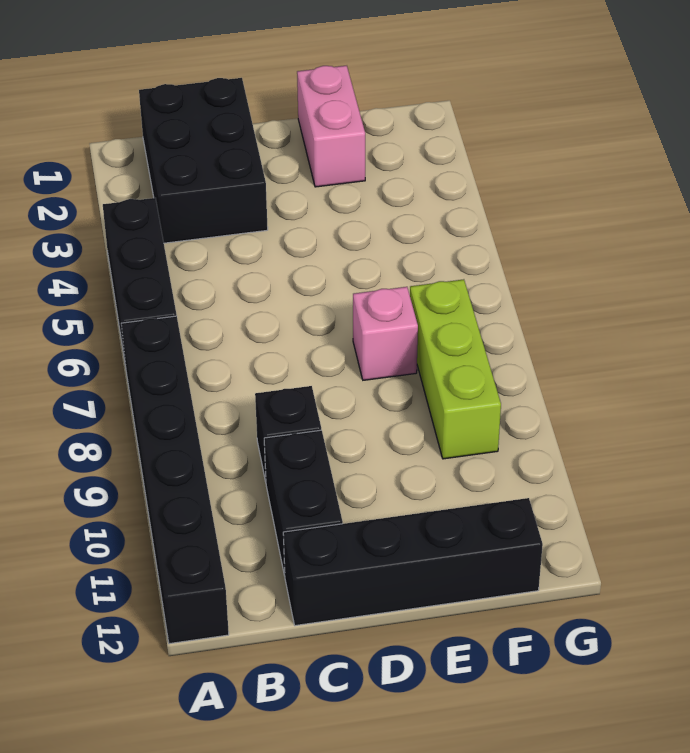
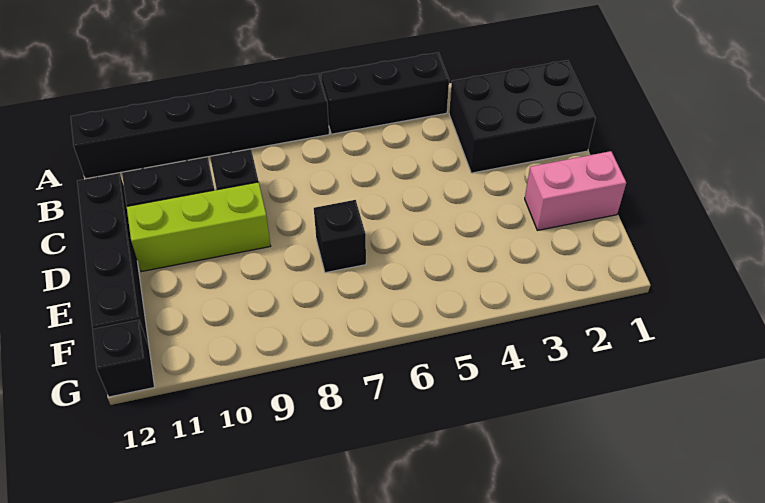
pink 1x1 brick [353,287,418,380] -> black 1x1 brick [314,200,366,273]
lime 1x3 brick [410,279,501,459] -> lime 1x3 brick moved to [127,182,271,272]
none -> black 1x1 brick [92,320,154,397]

